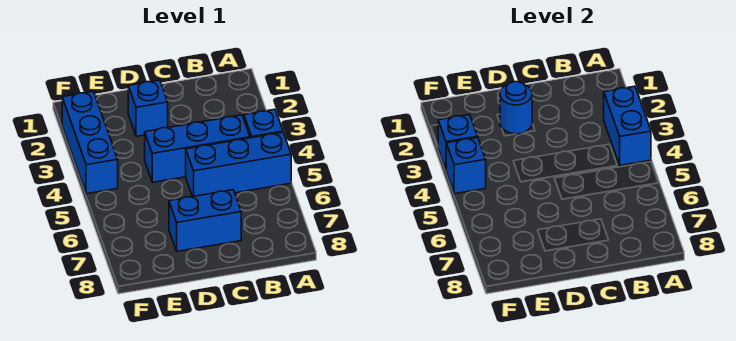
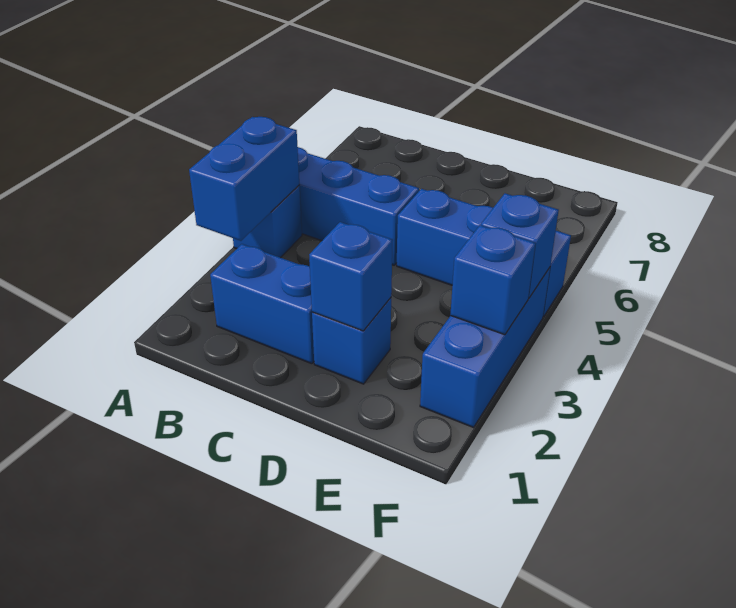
blue 1x3 brick [145,115,250,182] -> blue 1x3 brick moved to [397,189,571,317]
blue 1x2 brick [169,190,241,251] -> blue 1x2 brick moved to [210,244,314,364]
blue 1x1 round brick [500,82,532,134] -> blue 1x1 brick [309,222,393,331]

